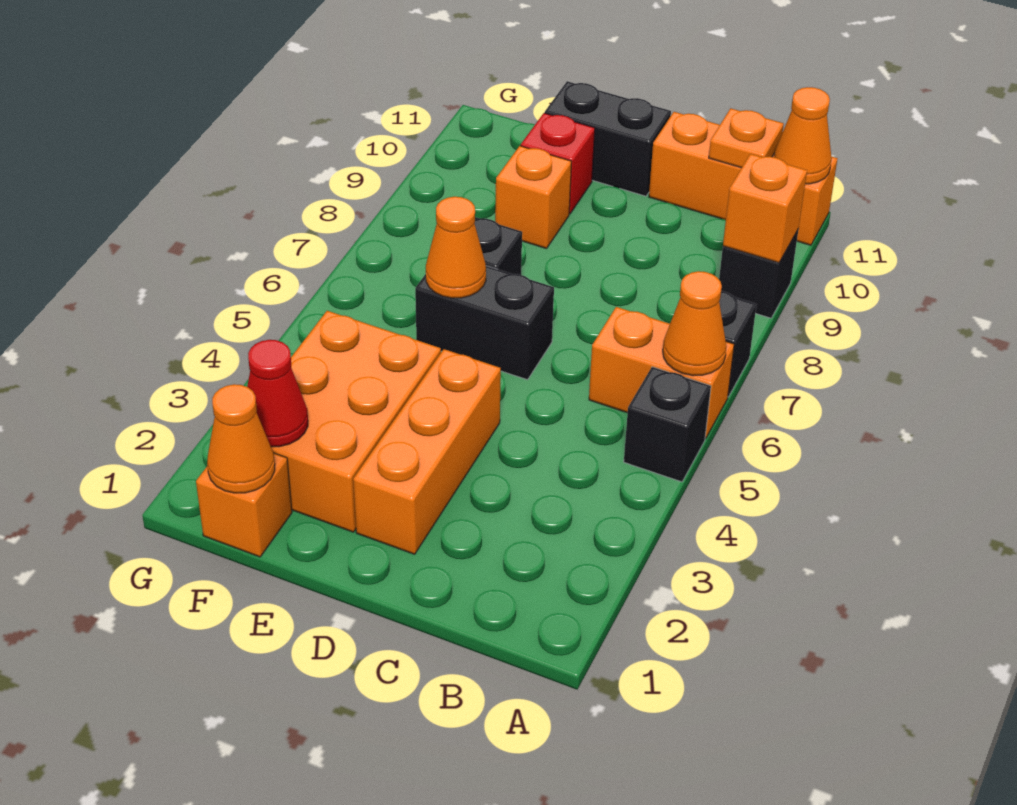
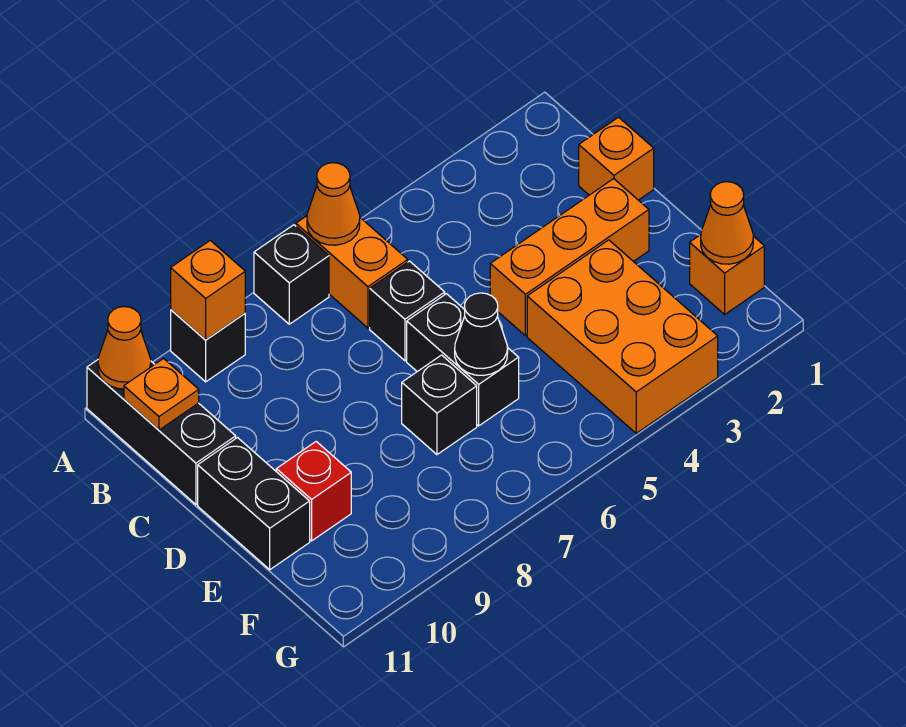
black 1x1 brick [624,367,711,482] -> black 1x1 brick moved to [370,261,445,361]
orange 1x3 brick [649,112,838,245] -> black 1x3 brick [87,360,236,504]
orange 2x3 brick [271,311,441,532] -> orange 2x3 brick turned to [527,240,718,433]
orange 1x1 cone [426,197,486,298] -> black 1x1 cone [455,293,508,375]
orange 1x1 brick [495,146,572,249] -> orange 1x1 brick moved to [579,117,654,200]
red 1x1 cone [247,340,308,447] -> none

